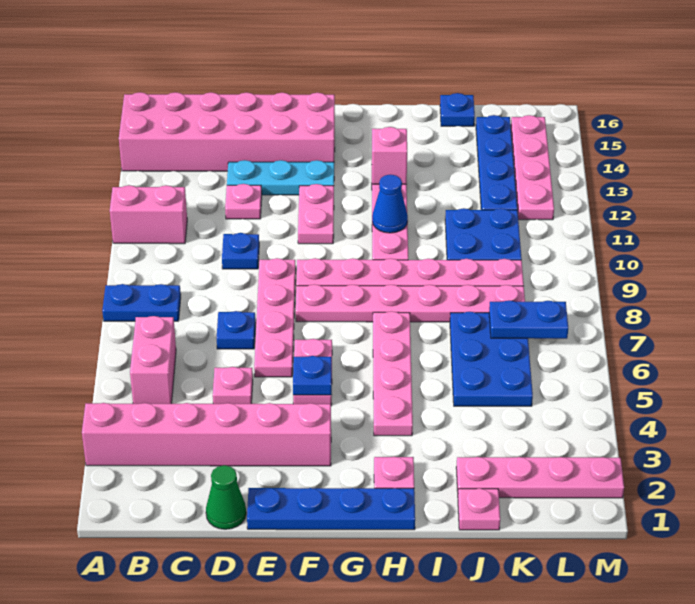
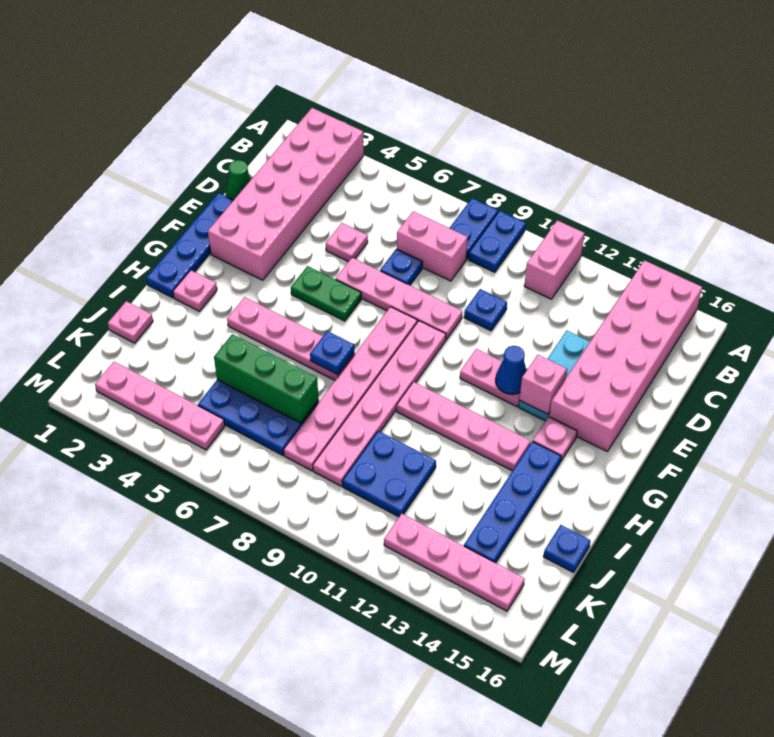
pink 1x6 brick [82,403,331,466] -> pink 2x6 brick [208,108,364,280]
pink 1x2 brick [130,316,176,404] -> pink 1x2 brick moved to [397,211,468,281]
pink 1x1 plate [225,184,262,219] -> pink 1x1 plate moved to [533,417,577,462]
pink 1x2 plate [293,339,332,406] -> green 1x2 plate [291,266,361,321]
blue 1x1 plate [293,356,332,395] -> blue 1x1 plate moved to [310,331,354,375]
blue 1x1 cone [372,175,408,233] -> blue 1x1 cone moved to [496,346,527,394]
pink 1x1 brick [372,127,407,184] -> pink 1x1 brick moved to [519,355,567,414]
pink 1x4 plate [456,457,624,498] -> pink 1x4 plate turned to [95,362,225,450]
none -> green 1x3 brick [214,334,319,423]
blue 1x2 plate [489,300,568,339] -> blue 1x2 plate moved to [468,211,526,272]
blue 1x4 plate [476,115,517,210] -> blue 1x4 plate turned to [464,441,561,563]

